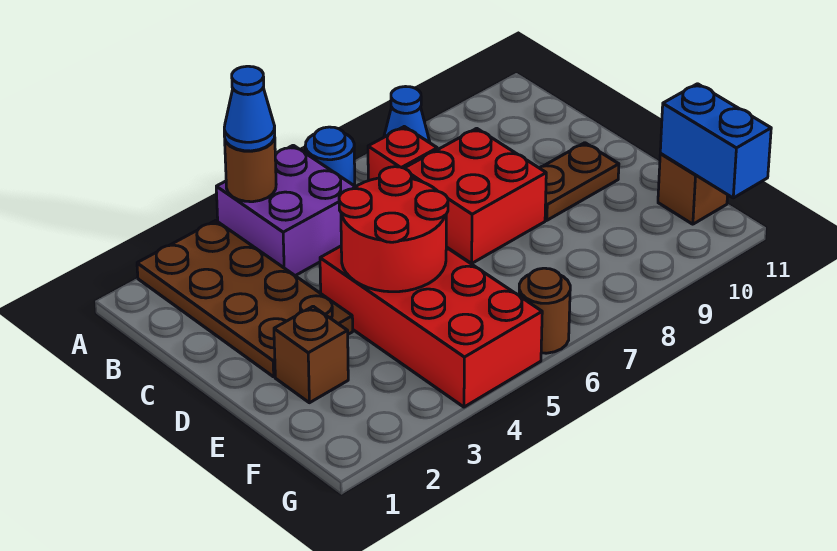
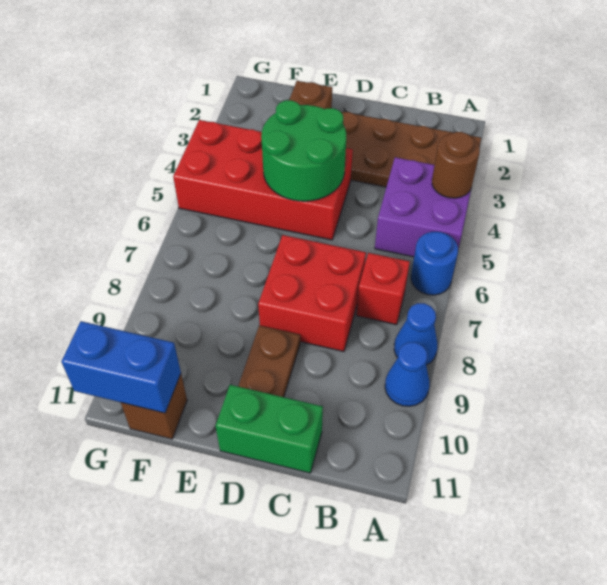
blue 1x1 cone [224,66,275,151] -> blue 1x1 cone moved to [385,342,429,406]
none -> green 1x2 brick [216,385,323,473]
red 2x2 round brick [339,167,448,292] -> green 2x2 round brick [261,100,346,201]
brown 1x1 round brick [519,268,570,353] -> none

